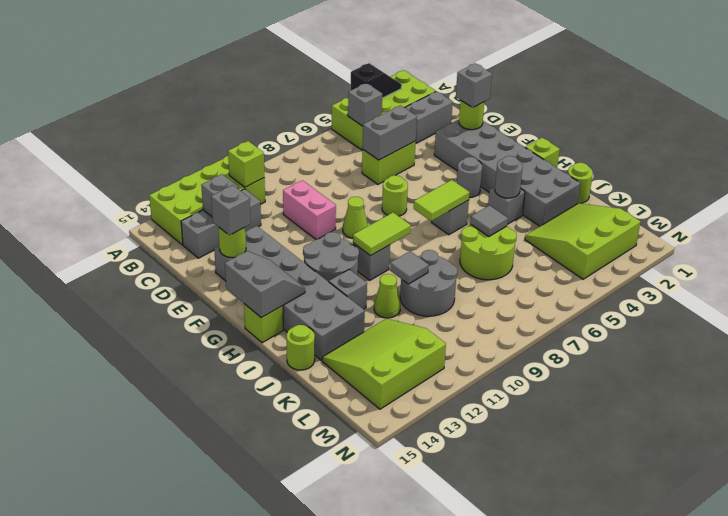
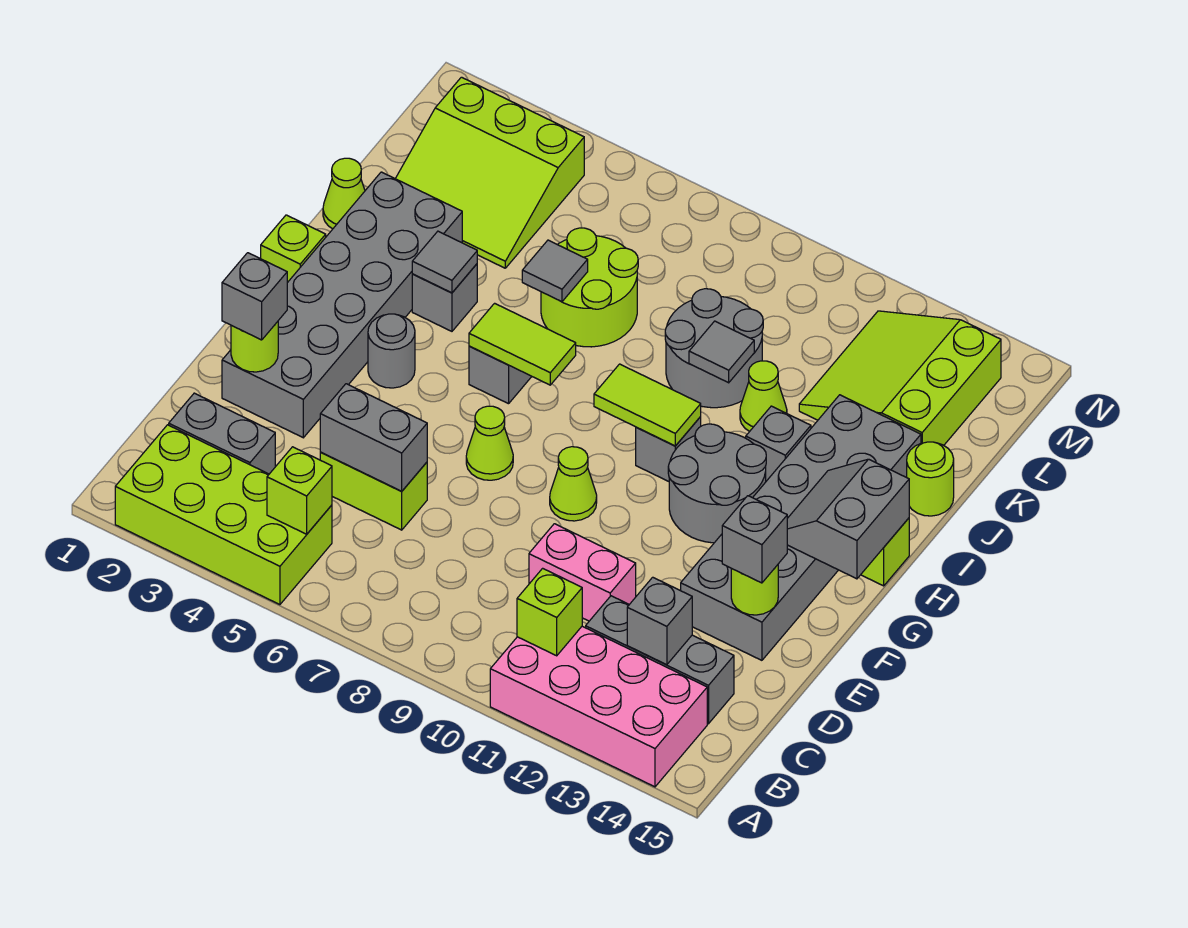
black 1x2 slope [351,63,402,98] -> none
lime 2x4 brick [149,156,265,245] -> pink 2x4 brick [490,626,707,787]
grey 1x1 brick [348,83,382,126] -> lime 1x1 brick [267,447,332,534]
pink 1x2 brick [283,180,336,239] -> pink 1x2 brick turned to [529,524,636,621]
lime 1x1 round brick [382,175,408,216] -> lime 1x1 cone [466,406,513,480]
grey 1x1 round brick [495,156,523,198] -> grey 1x1 tile [412,231,477,293]
lime 1x1 round brick [568,163,593,203] -> lime 1x1 cone [323,158,365,229]
lime 3x3 slope [322,319,446,409] -> lime 3x3 slope turned to [799,311,1001,445]

